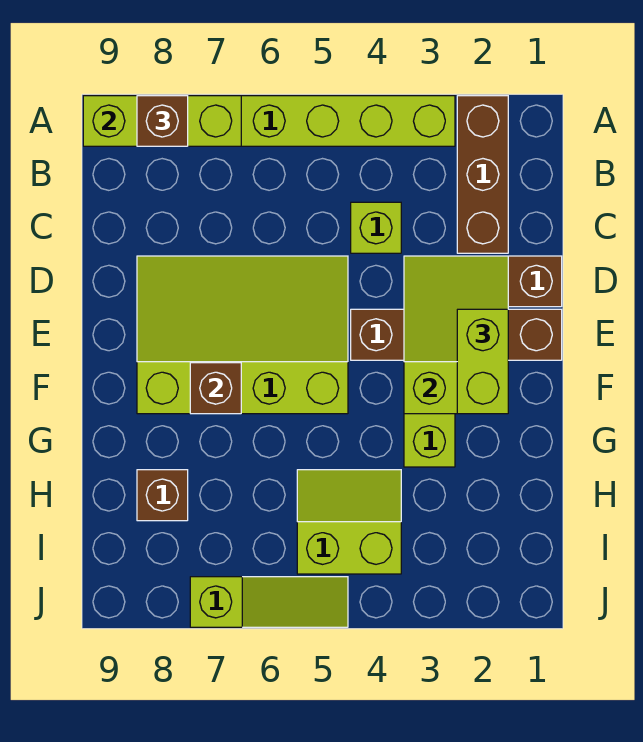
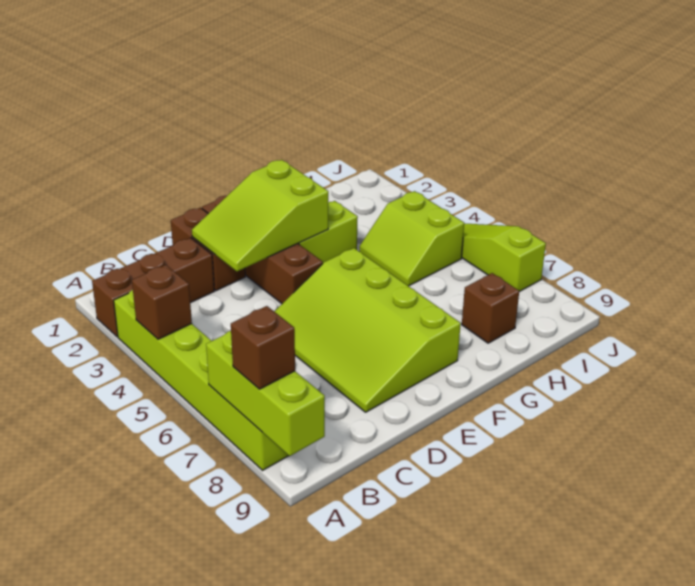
lime 1x1 brick [351,202,401,253] -> none
lime 1x2 brick [457,309,508,414] -> none
brown 1x1 brick [190,363,241,414] -> brown 1x1 brick moved to [132,265,192,339]

